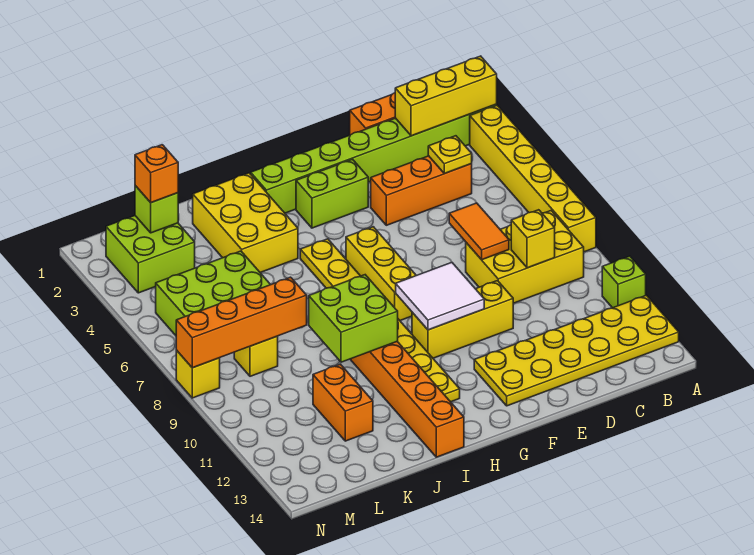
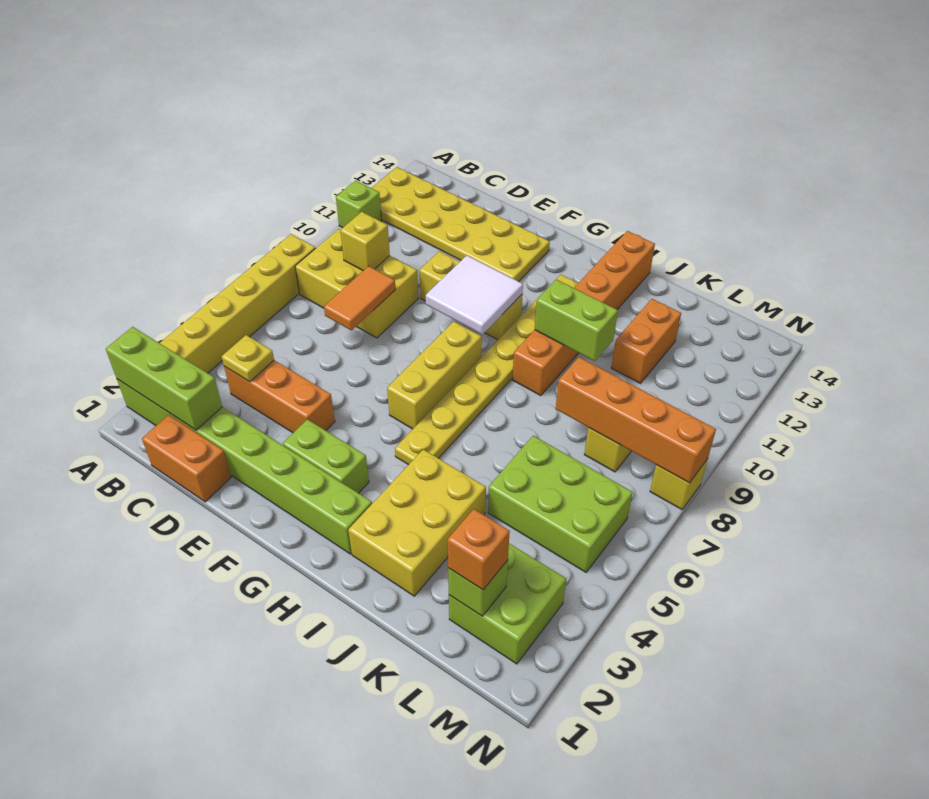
yellow 1x3 brick [395,56,497,136] -> lime 1x3 brick [106,327,222,430]
lime 2x2 brick [309,275,398,362] -> lime 1x2 brick [535,279,618,361]

